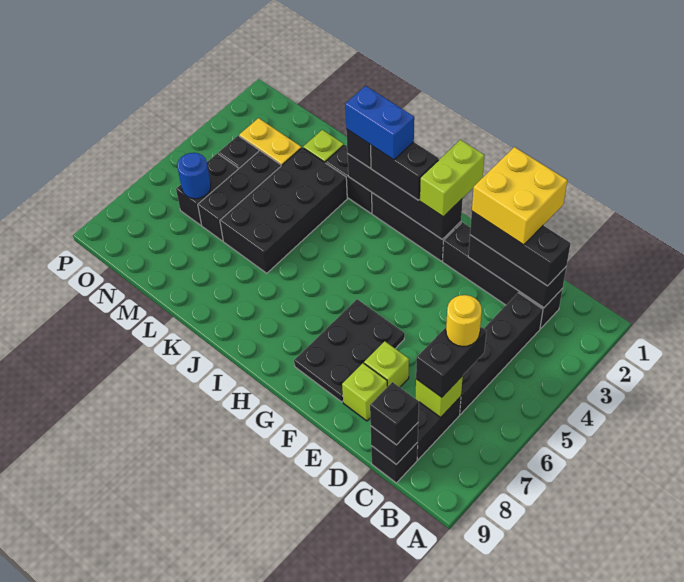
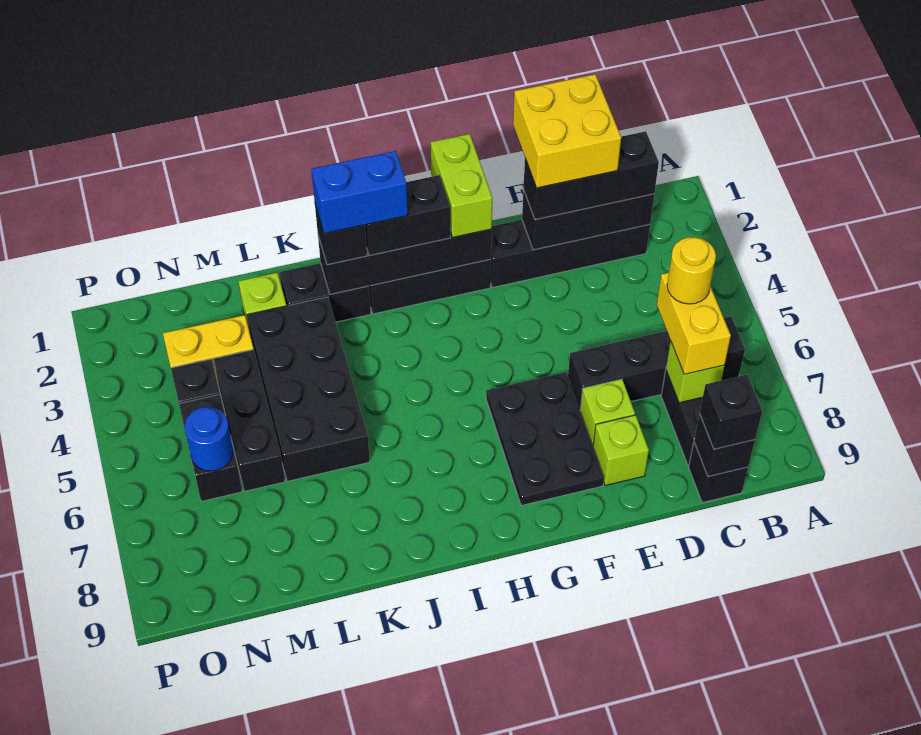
black 1x4 brick [460,293,543,414] -> black 1x4 brick turned to [568,316,745,410]
black 1x2 brick [416,327,486,397] -> yellow 1x2 brick [657,273,731,374]

